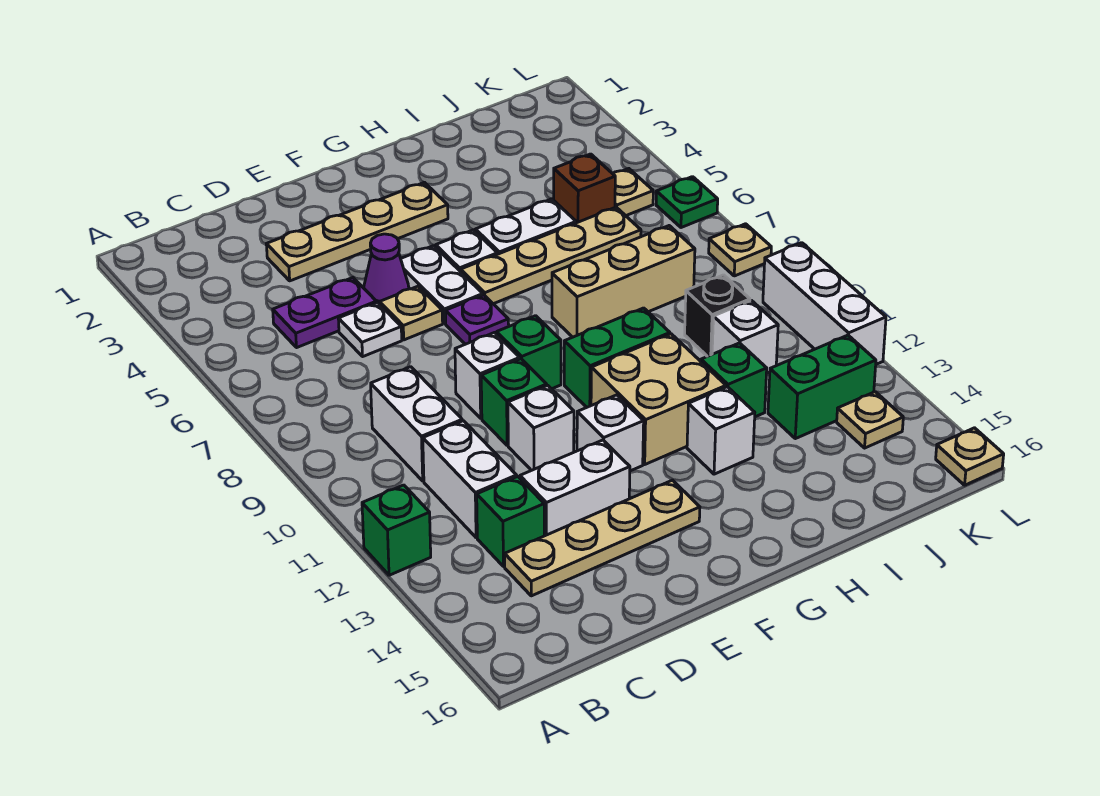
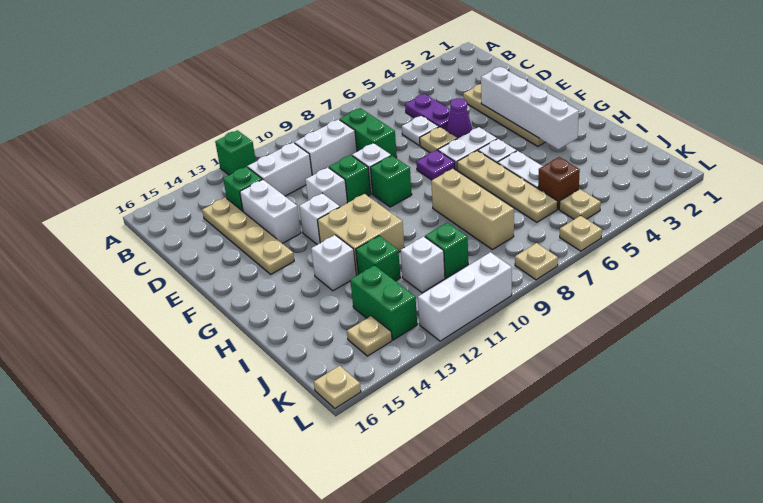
none -> white 1x4 brick [481,67,579,149]
green 1x2 brick [564,308,670,407] -> green 1x2 brick moved to [340,108,397,158]
black 1x1 brick [685,275,750,356] -> green 1x1 brick [425,222,468,278]
green 1x1 plate [656,177,718,228] -> tan 1x1 plate [560,216,602,251]

